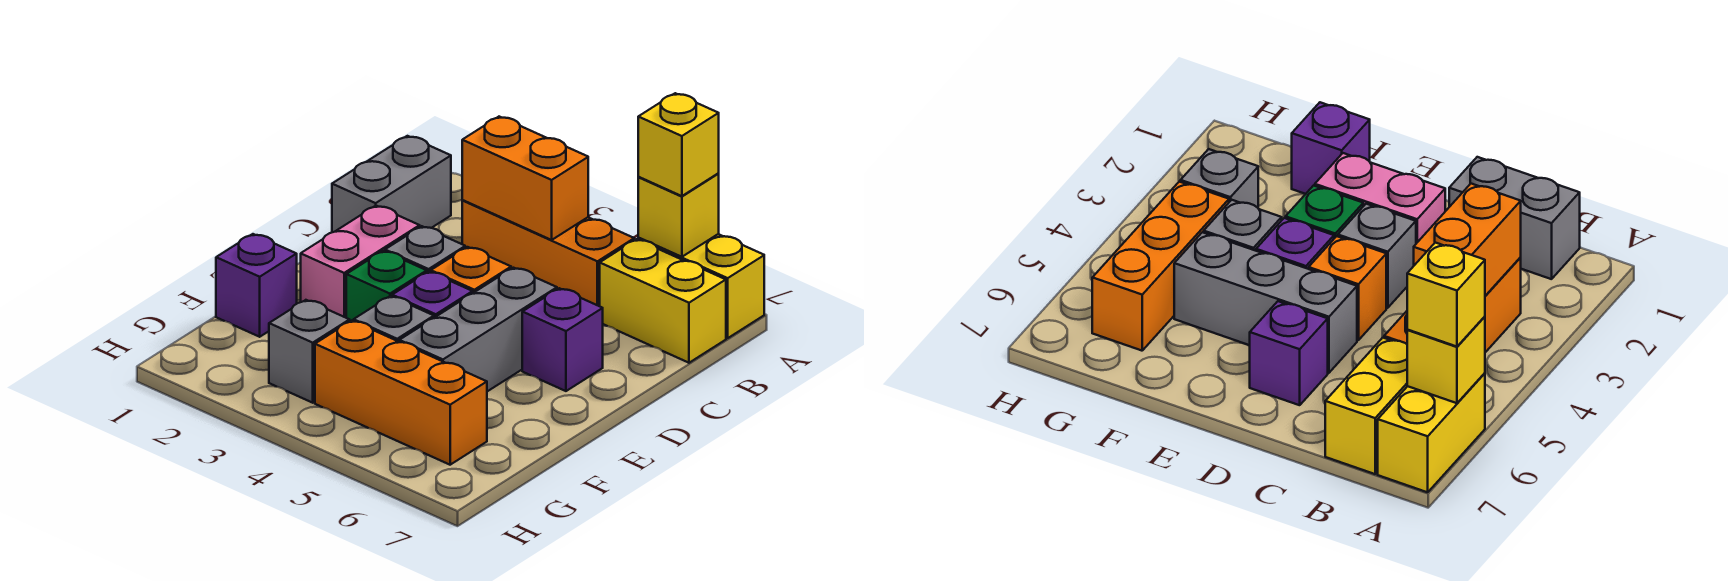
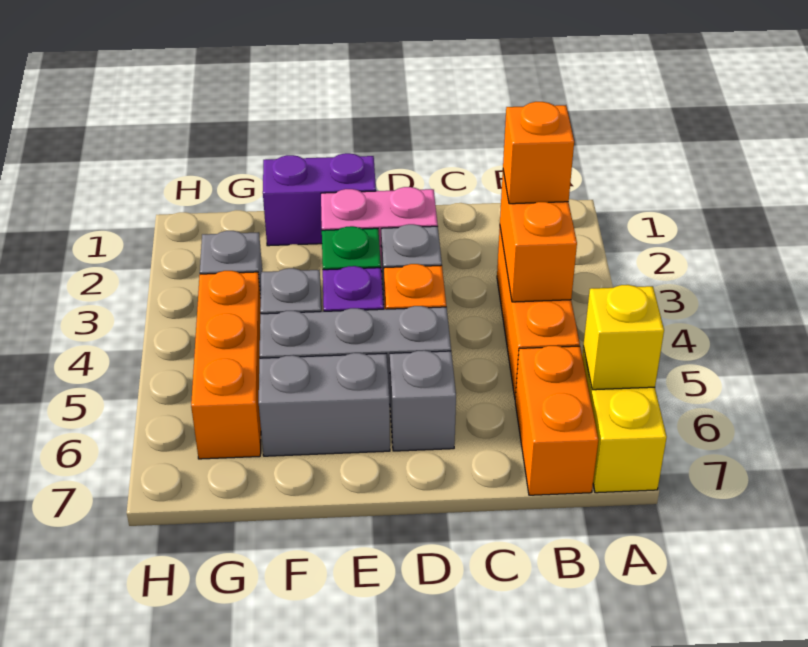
yellow 1x1 brick [638,93,719,196] -> none
grey 1x2 brick [332,136,451,232] -> grey 1x2 brick moved to [259,353,390,456]
none -> orange 1x1 brick [503,102,574,204]
yellow 1x2 brick [600,239,726,363] -> orange 1x2 brick [515,346,598,495]
purple 1x1 brick [522,288,603,391] -> grey 1x1 brick [390,350,456,451]
purple 1x1 brick [216,234,297,337] -> purple 1x2 brick [263,153,376,246]

